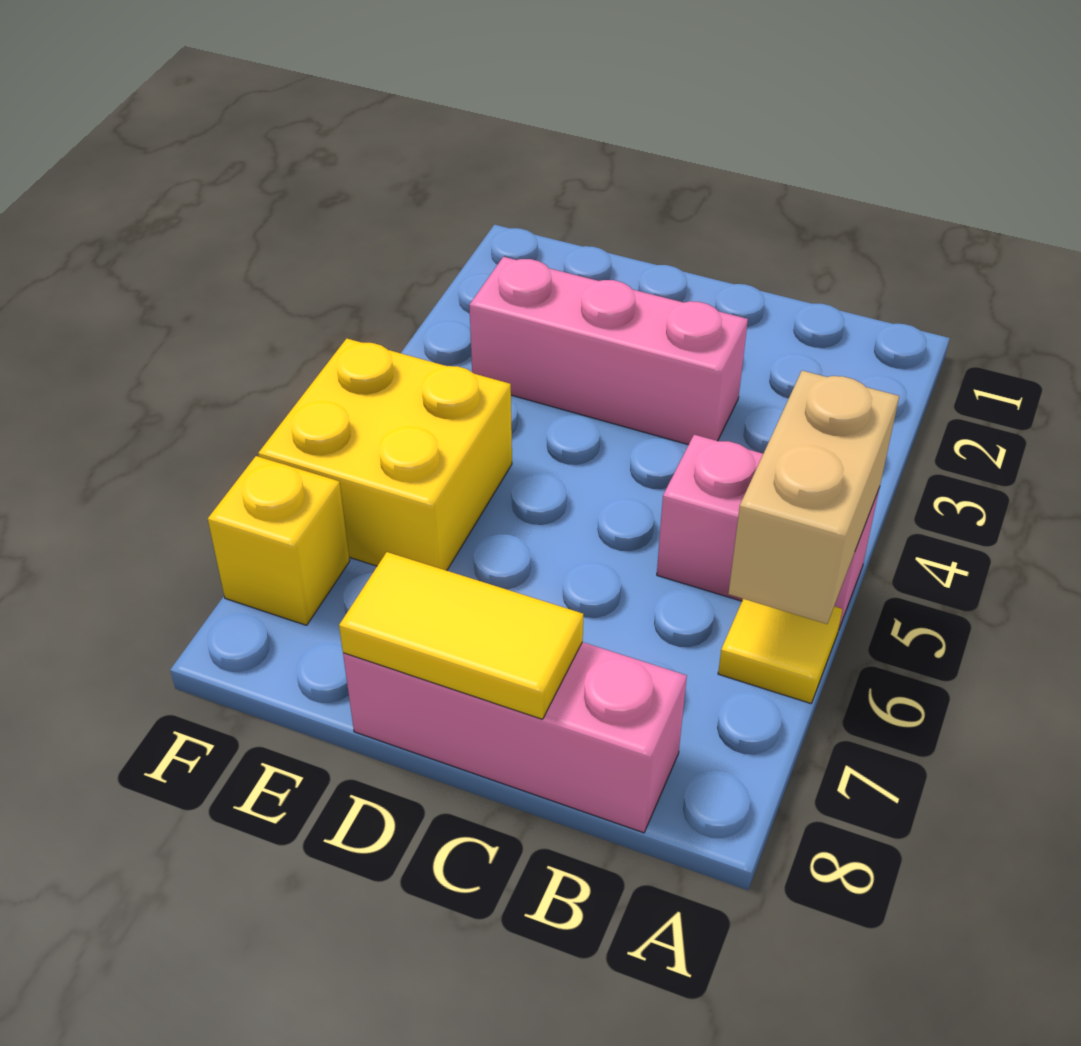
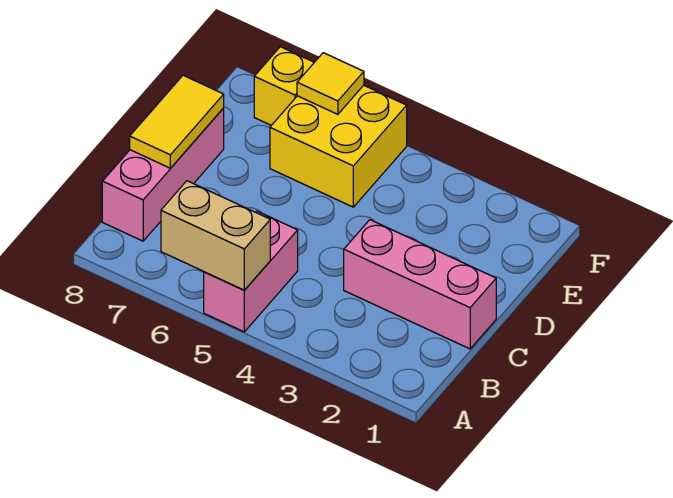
yellow 1x1 tile [718,599,842,703] -> yellow 1x1 tile moved to [297,53,364,114]
pink 1x3 brick [469,257,748,445] -> pink 1x3 brick turned to [344,220,496,349]

